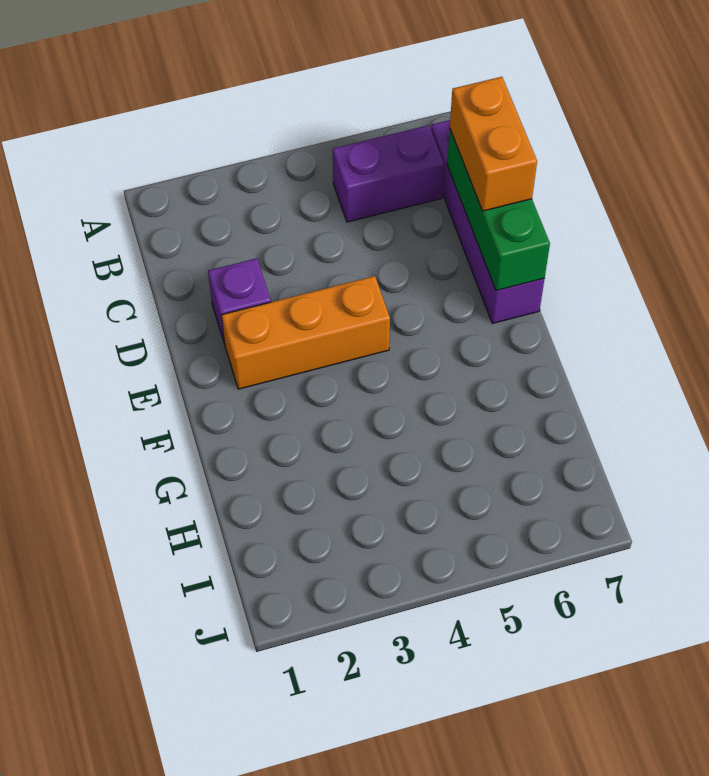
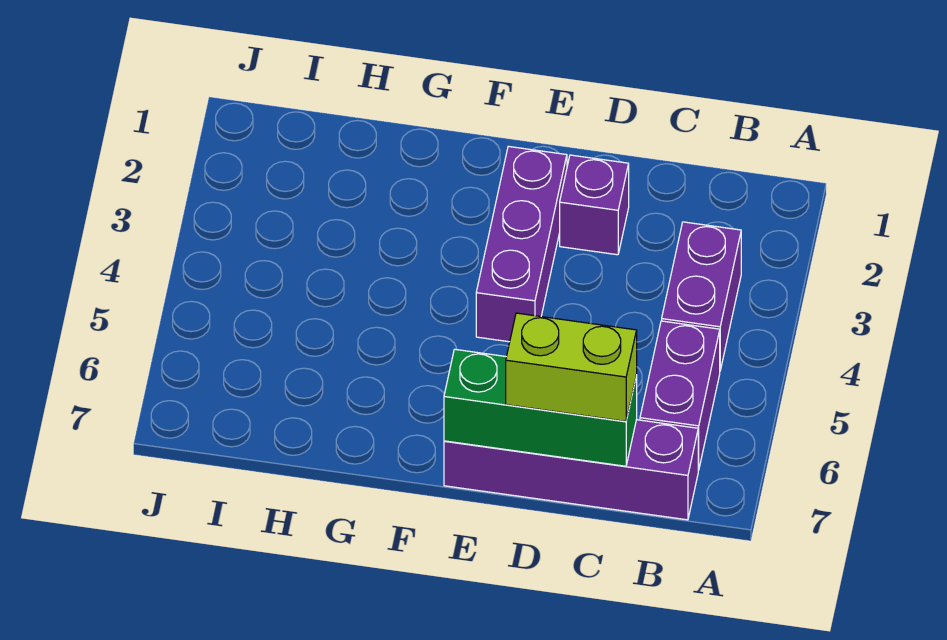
none -> purple 1x2 brick [662,222,741,370]
orange 1x2 brick [450,77,537,211] -> lime 1x2 brick [506,313,637,421]
orange 1x3 brick [222,276,390,389] -> purple 1x3 brick [476,146,567,342]

